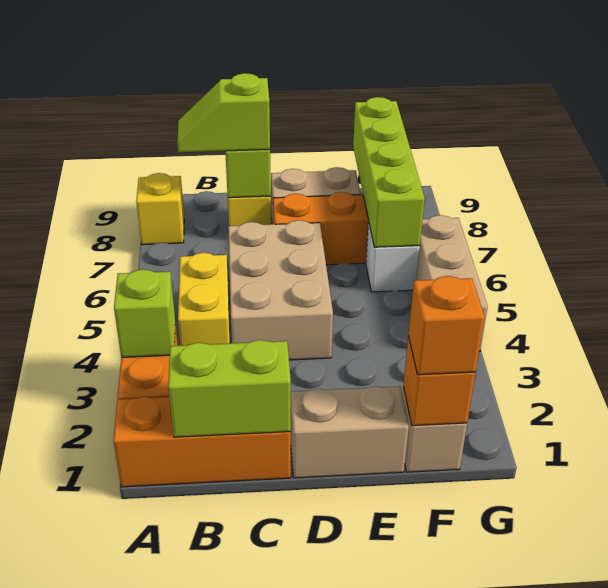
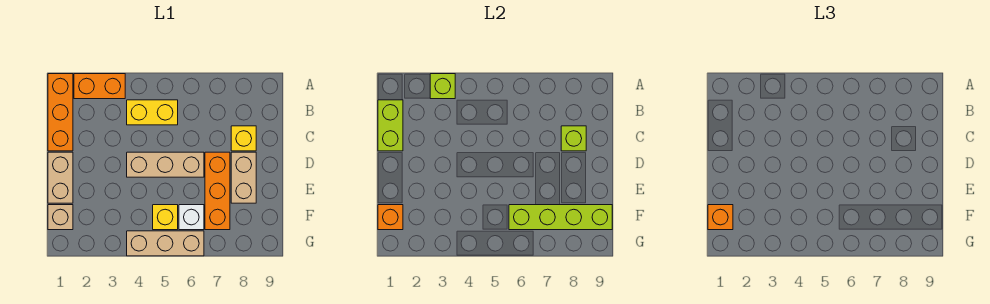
yellow 1x1 brick [136,173,184,245] -> yellow 1x1 brick moved to [153,205,178,230]
lime 1x2 slope [177,73,270,152] -> none
tan 2x3 brick [228,220,333,360] -> tan 1x3 brick [127,152,204,177]

